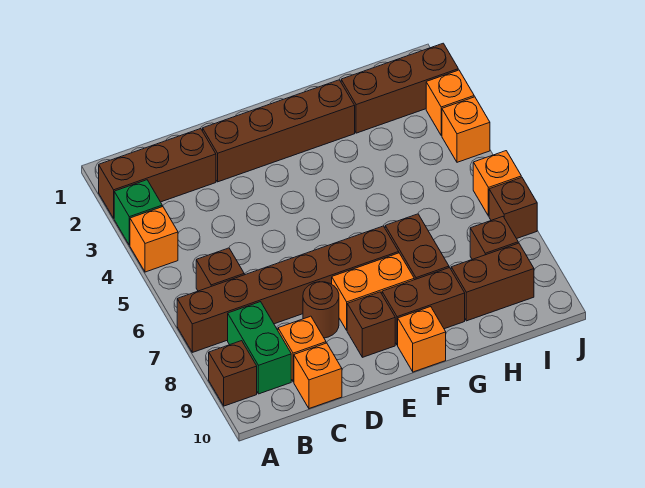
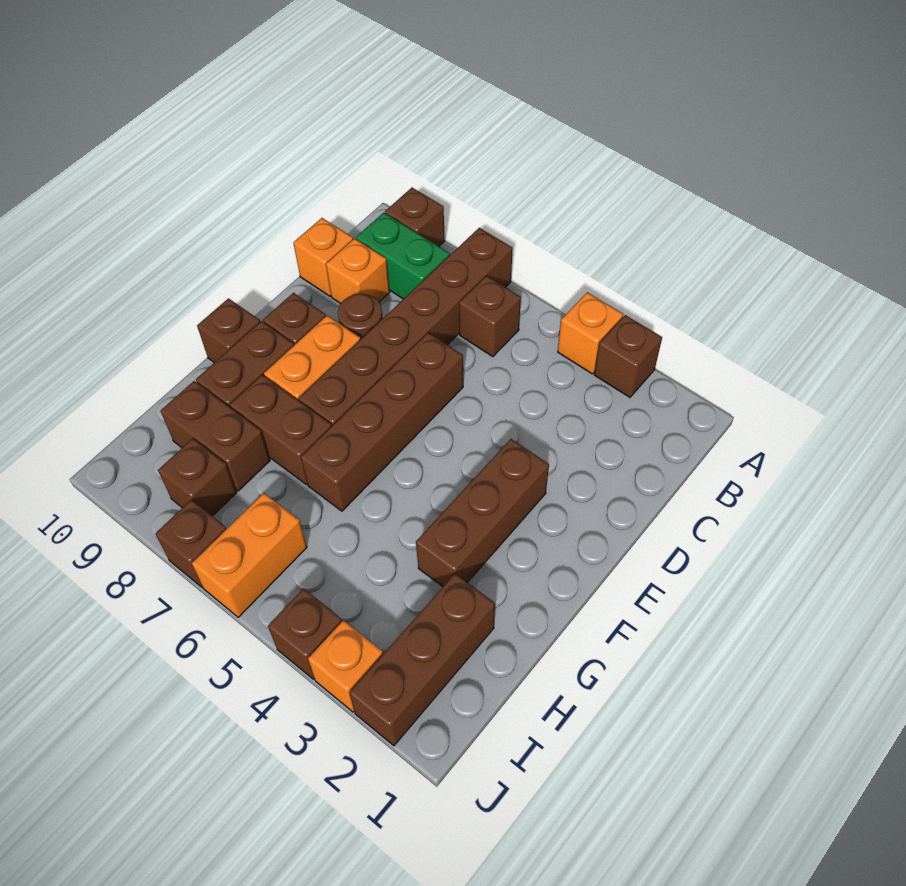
brown 1x3 brick [99,129,216,218] -> brown 1x3 brick moved to [416,439,549,587]
green 1x1 brick [114,180,162,245] -> brown 1x1 brick [594,315,662,397]
brown 1x4 brick [203,80,355,182] -> brown 1x4 brick moved to [301,333,463,511]
orange 1x1 brick [398,307,446,372] -> brown 1x1 brick [197,298,260,363]
brown 1x2 brick [451,243,534,321] -> brown 1x2 brick turned to [161,381,270,491]
orange 1x1 brick [442,97,490,162] -> brown 1x1 brick [268,588,342,679]
orange 1x1 brick [473,151,521,216] -> orange 1x2 brick [192,493,307,617]

